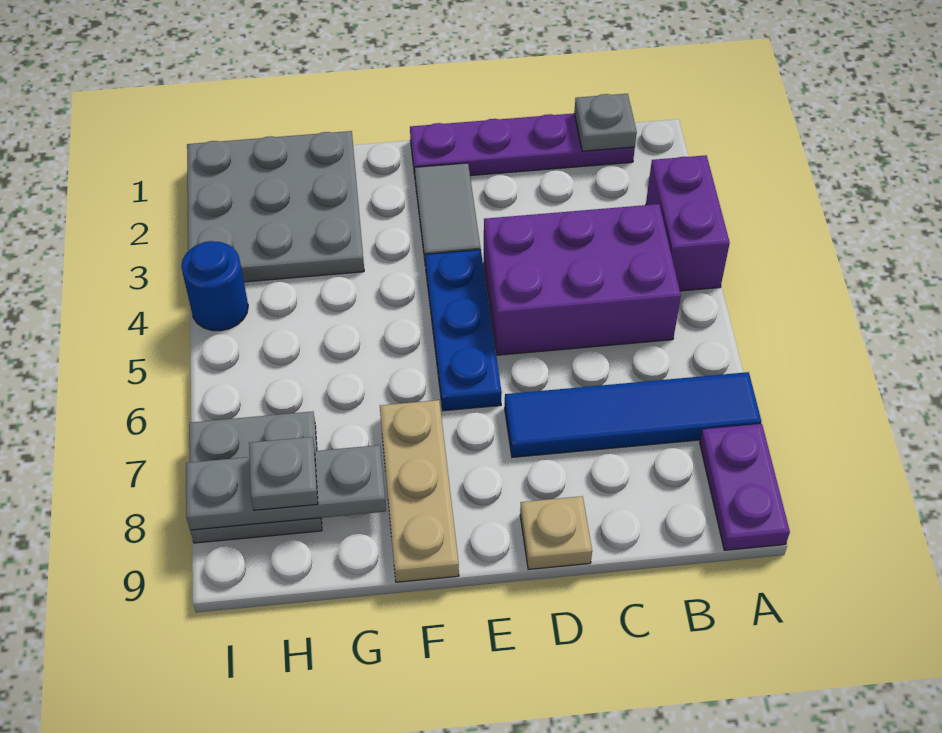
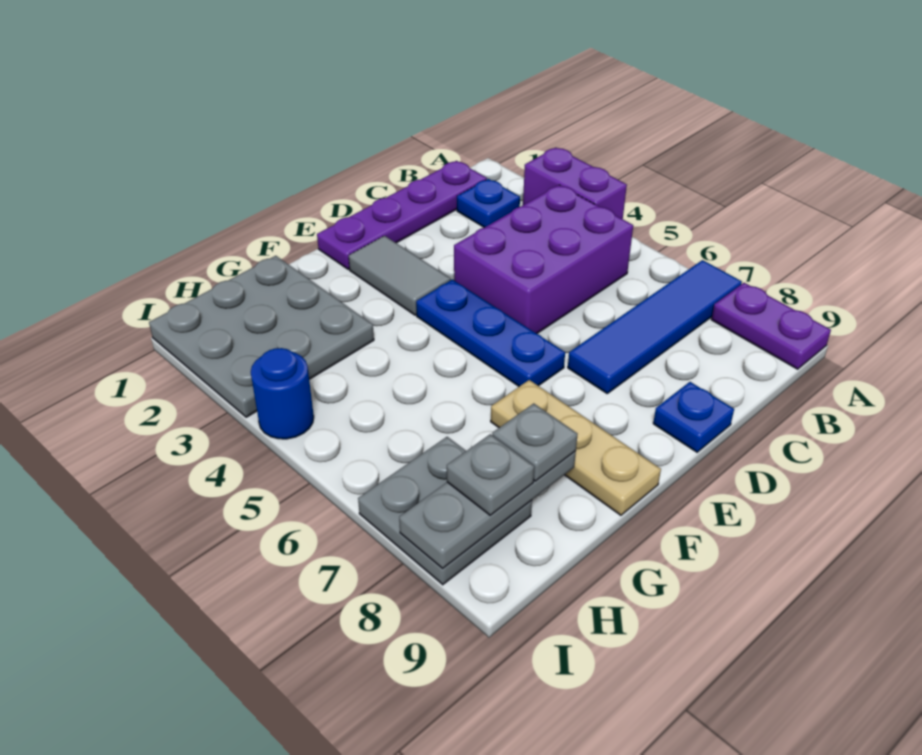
grey 1x1 plate [574,94,637,151] -> grey 1x1 plate moved to [492,403,578,481]
none -> blue 1x1 plate [457,179,520,228]
tan 1x1 plate [520,496,592,570] -> blue 1x1 plate [653,382,734,452]

